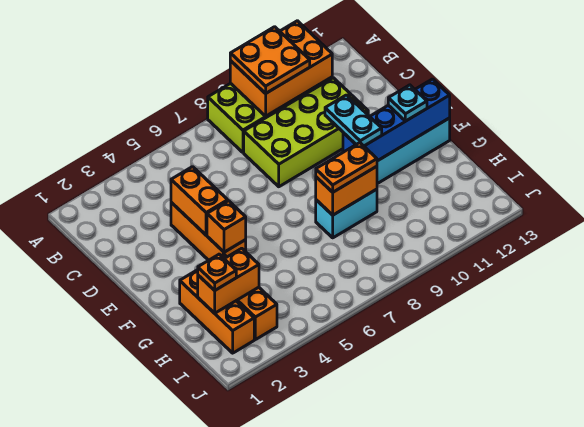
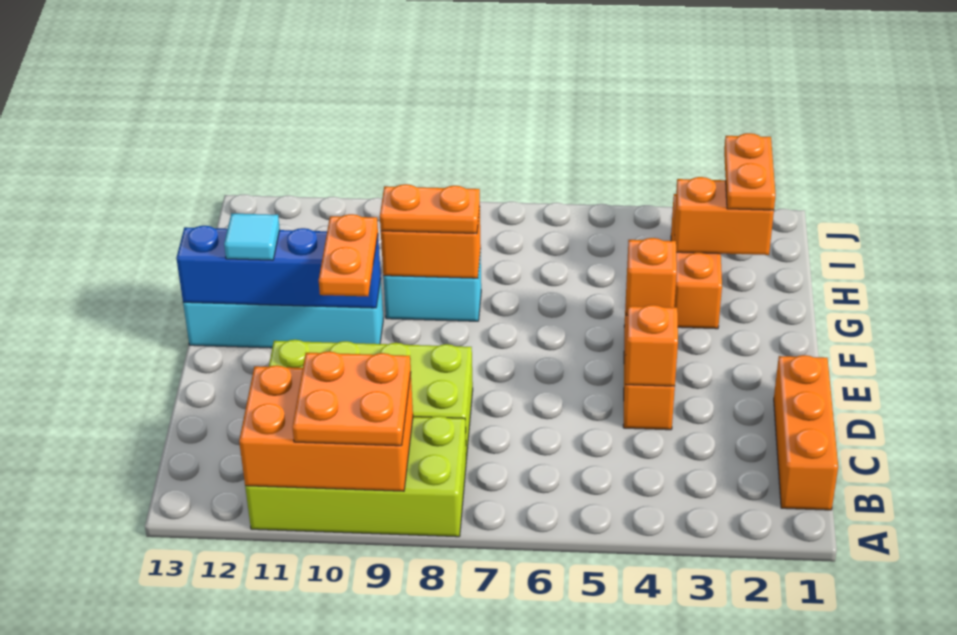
orange 1x2 brick [171,167,228,235] -> orange 1x1 brick [626,305,678,386]
cyan 1x2 plate [325,95,382,146] -> orange 1x2 plate [319,214,378,296]
cyan 1x1 plate [388,85,427,121] -> cyan 1x1 tile [224,214,280,260]
orange 1x3 brick [180,270,254,353] -> orange 1x3 brick moved to [774,355,838,510]
orange 1x1 plate [198,254,236,290] -> orange 1x2 plate [724,133,776,210]

